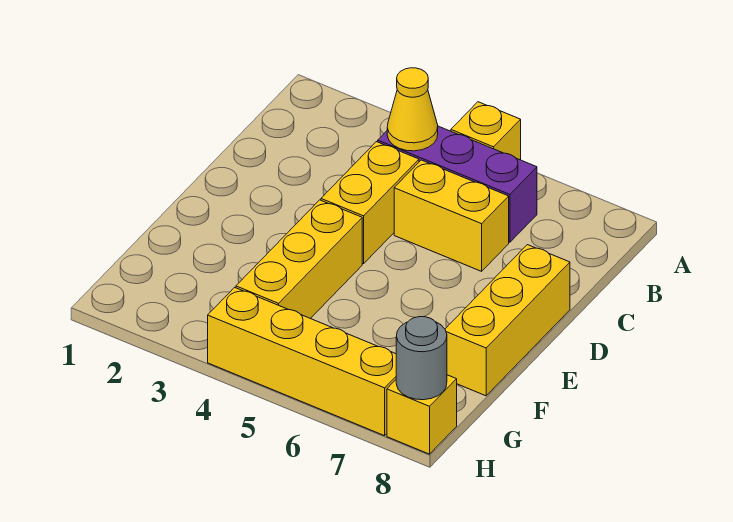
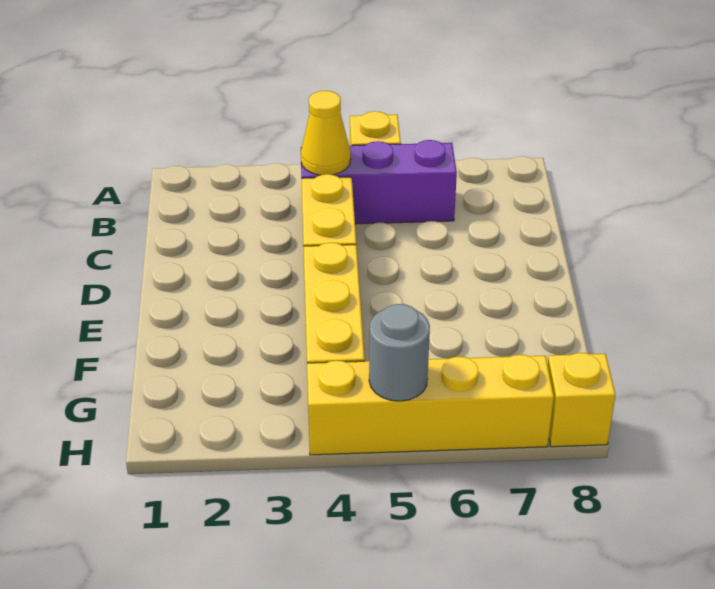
yellow 1x2 brick [394,160,509,271] -> none
yellow 1x3 brick [445,245,570,396] -> none
grey 1x1 round brick [396,317,447,400] -> grey 1x1 round brick moved to [369,304,430,401]

